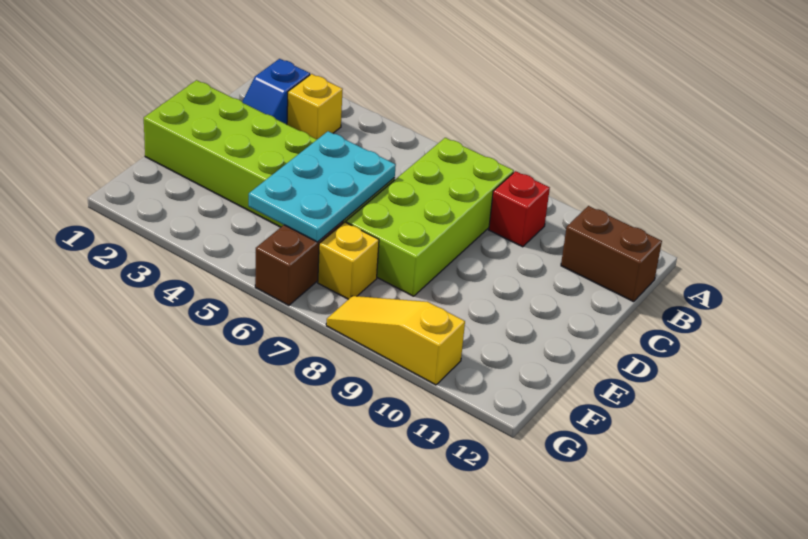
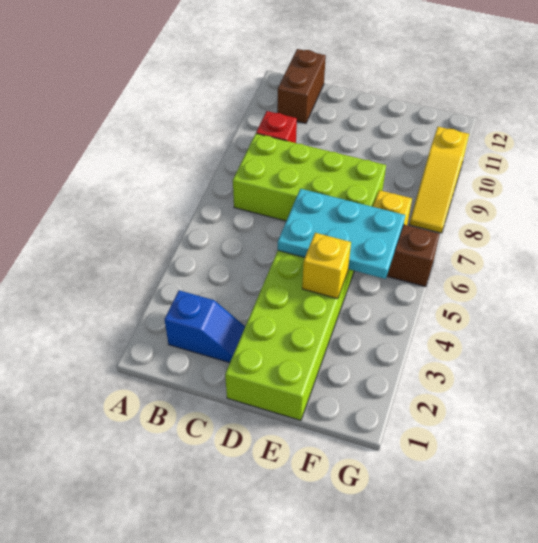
yellow 1x1 brick [287,74,343,139] -> yellow 1x1 brick moved to [302,233,351,299]

